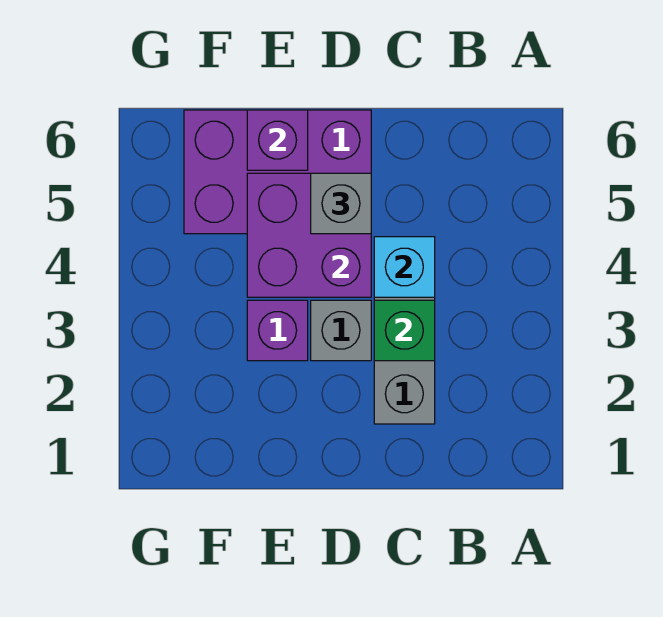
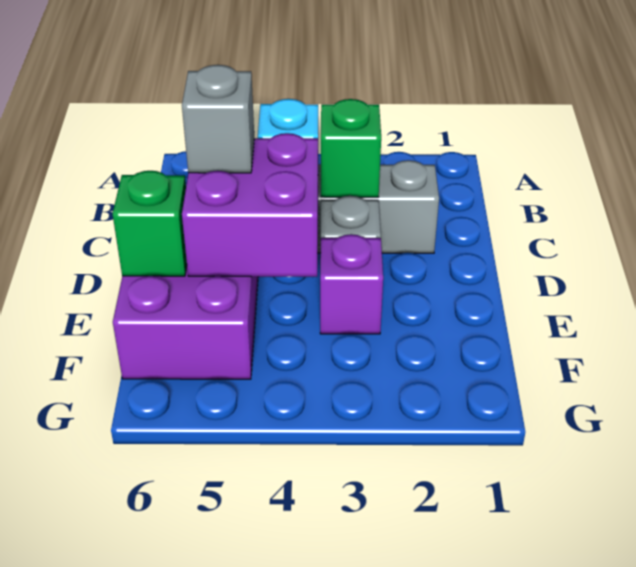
purple 1x1 brick [247,110,308,170] -> green 1x1 brick [113,171,187,276]

